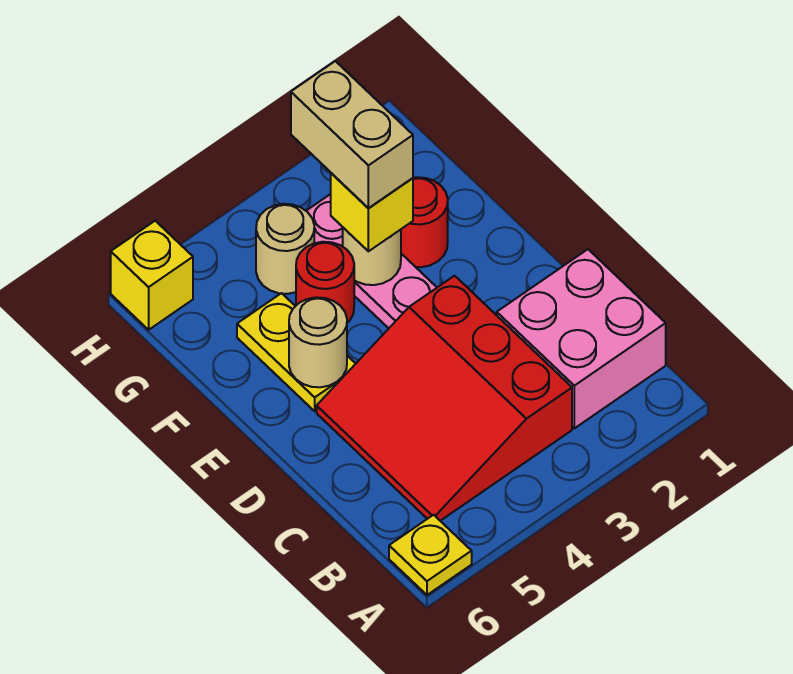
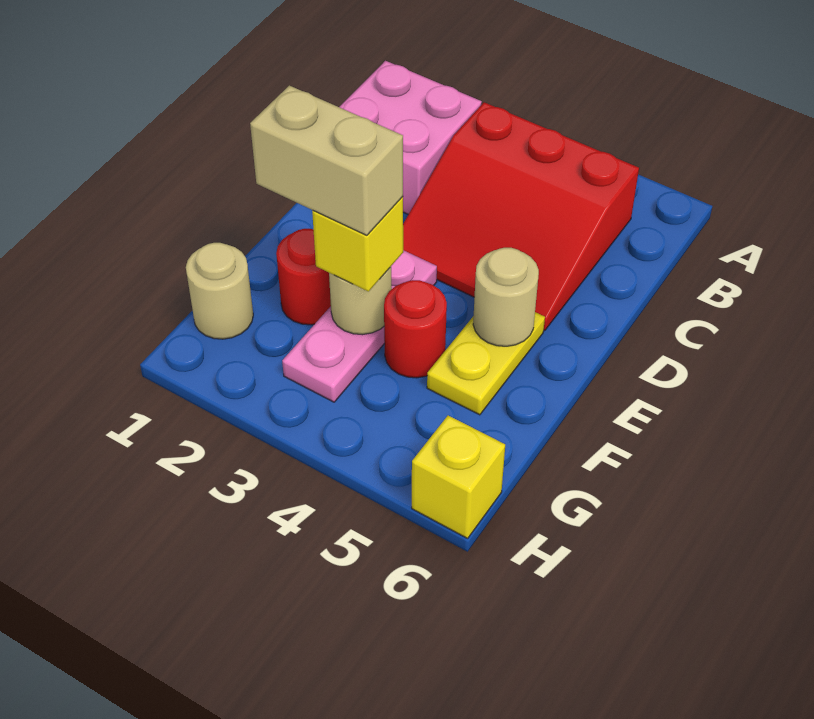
yellow 1x1 plate [389,515,472,595] -> none
red 3x3 slope [317,276,572,521] -> red 3x3 slope turned to [403,102,639,331]
tan 1x2 brick [291,61,413,208] -> tan 1x2 brick turned to [250,85,403,235]
tan 1x1 round brick [256,204,314,294] -> tan 1x1 round brick moved to [186,243,253,339]

